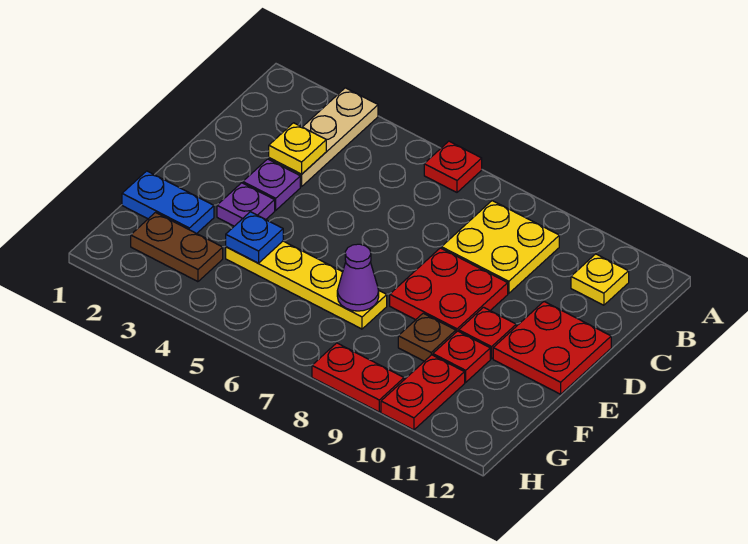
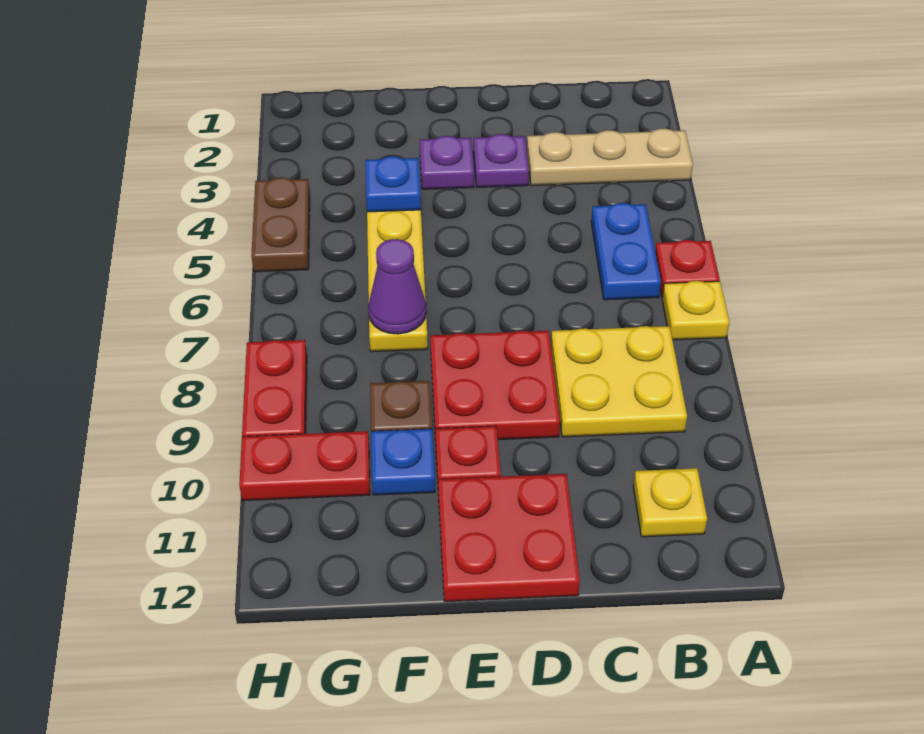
yellow 1x1 plate [269,123,326,174] -> yellow 1x1 plate moved to [662,281,729,340]
blue 1x2 plate [122,171,214,234] -> blue 1x2 plate moved to [591,203,661,300]
red 1x1 plate [433,331,490,382] -> blue 1x1 plate [371,429,435,495]
brown 1x2 plate [131,213,223,282] -> brown 1x2 plate moved to [251,177,310,272]

